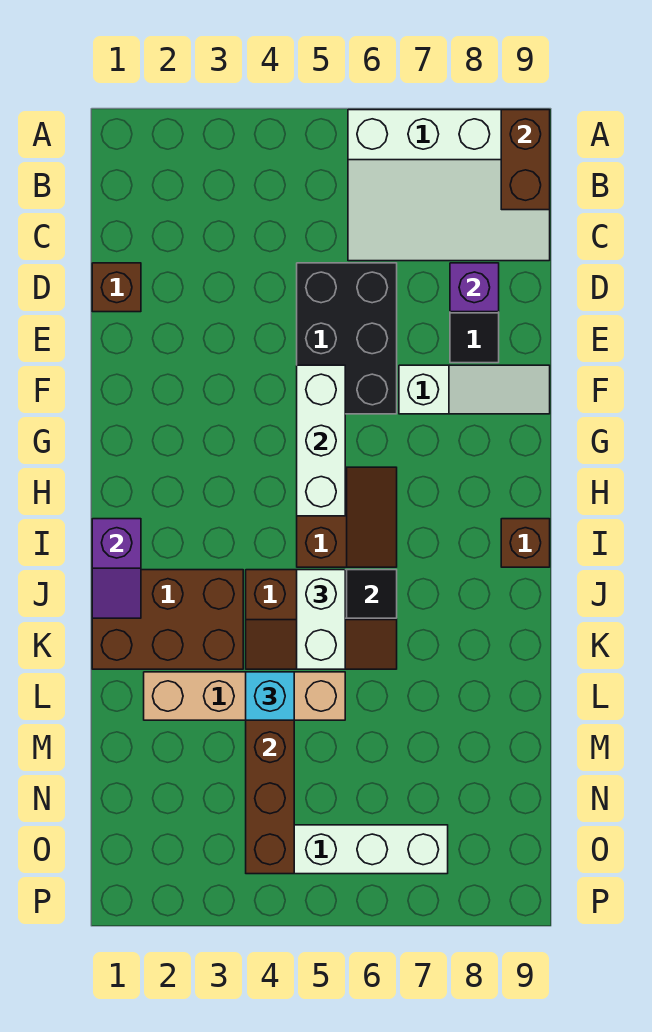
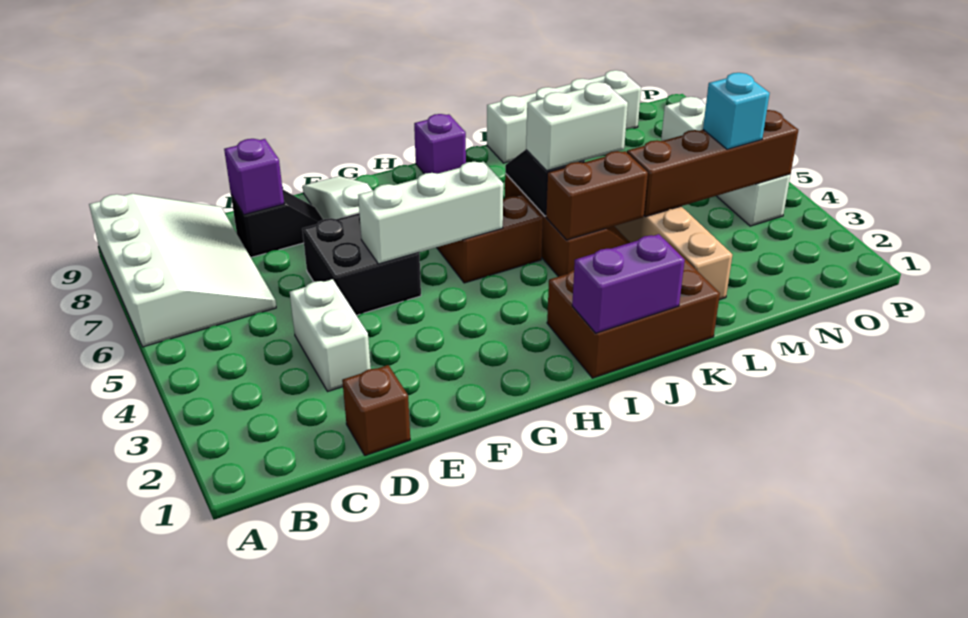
brown 1x2 brick [501,110,550,210] -> brown 1x2 brick moved to [546,151,648,240]
none -> white 1x2 brick [290,279,371,391]
black 2x3 brick [297,263,397,414] -> black 2x2 brick [302,213,421,315]
purple 1x2 slope [92,519,141,618] -> purple 1x2 brick [572,234,685,333]
brown 1x1 brick [501,519,550,567] -> purple 1x1 brick [414,114,466,174]
brown 2x3 brick [92,570,243,669] -> brown 2x3 brick turned to [547,243,720,378]
none -> white 1x4 brick [487,70,641,163]
cyan 1x1 brick [246,672,294,720] -> cyan 1x1 brick moved to [703,73,770,149]

